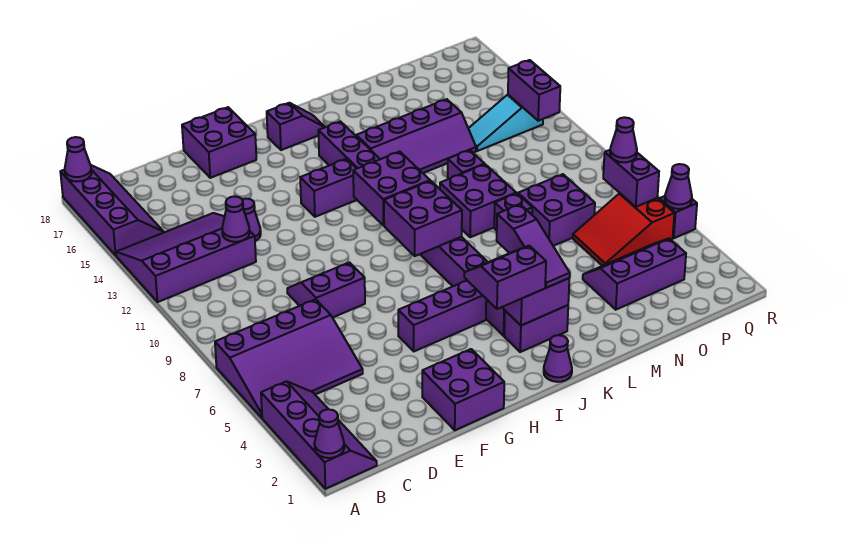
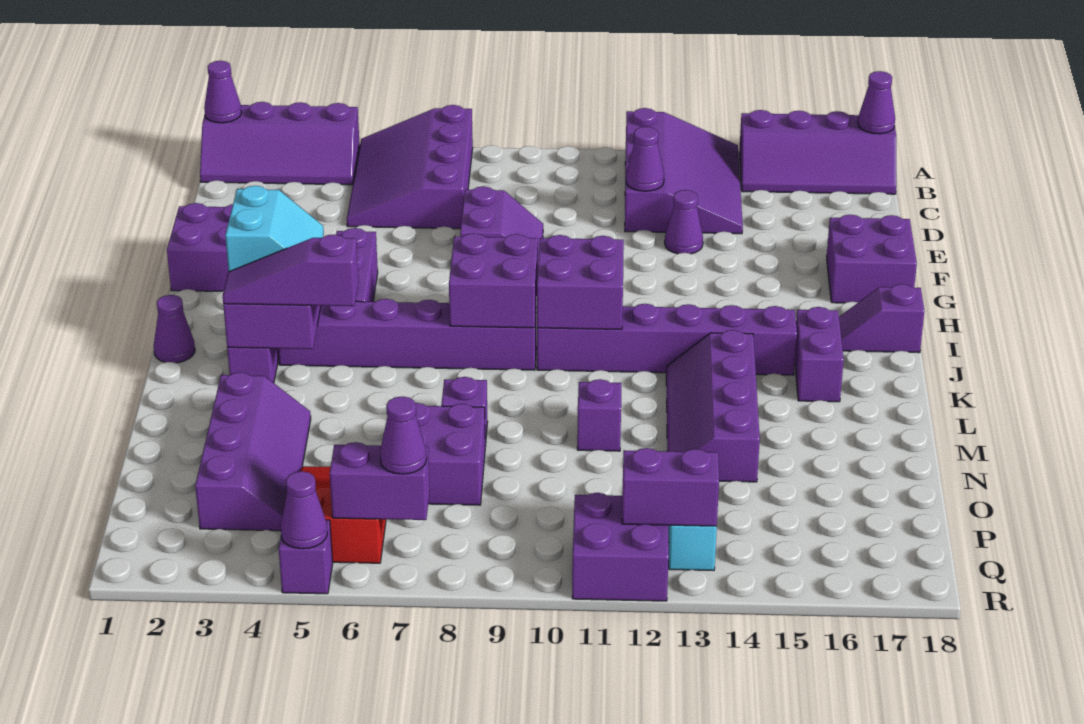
purple 1x2 brick [300,159,357,217] -> purple 1x2 brick moved to [795,307,844,402]
purple 2x2 slope [464,246,546,309] -> cyan 2x2 slope [225,186,324,271]
purple 1x2 slope [267,103,325,150] -> purple 1x2 slope turned to [839,284,924,353]
purple 2x2 brick [440,164,516,237] -> purple 2x2 brick moved to [572,493,669,601]
purple 2x3 slope [583,239,686,310] -> purple 2x4 slope [195,372,311,531]

